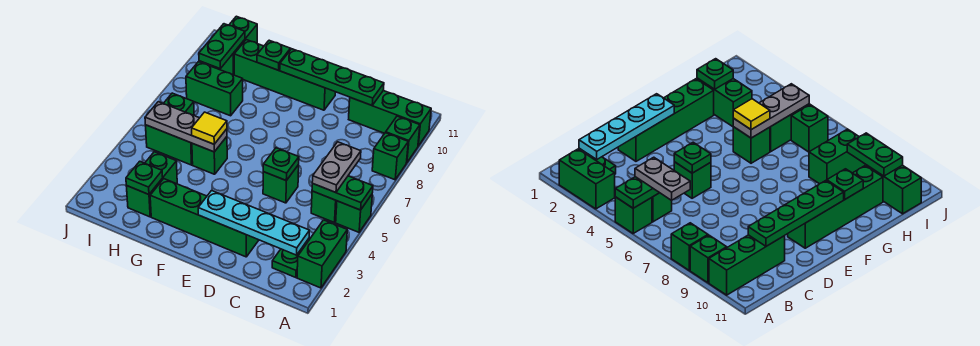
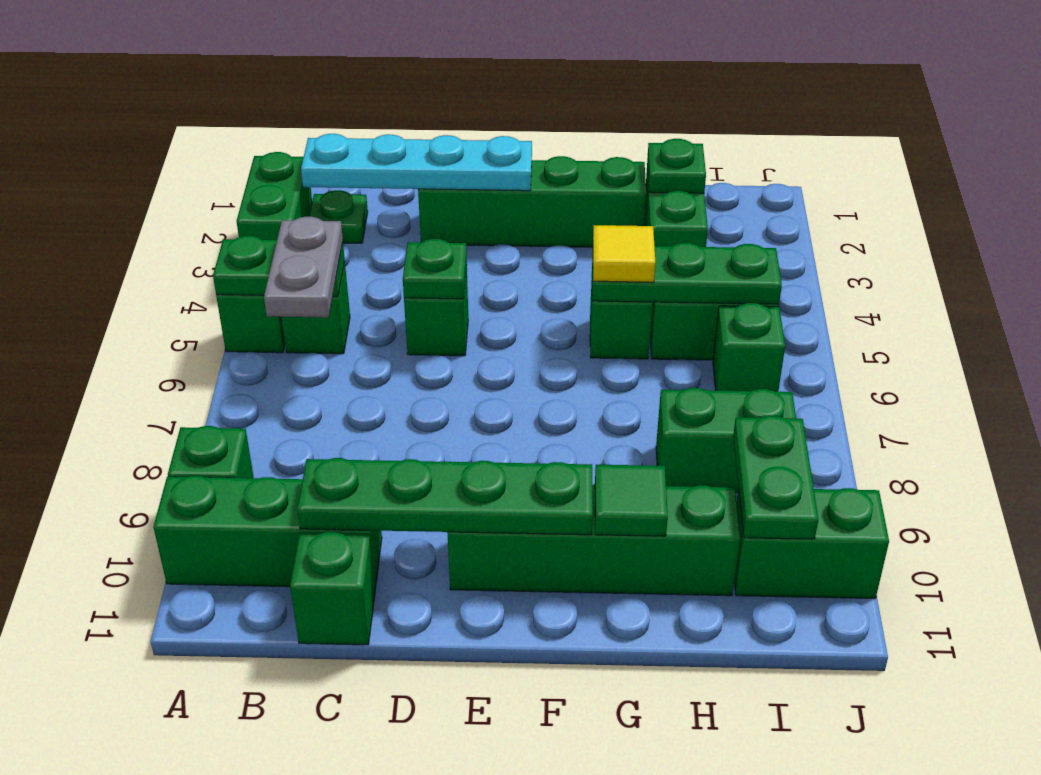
green 1x1 brick [372,133,408,180] -> green 1x1 brick moved to [290,532,375,645]
grey 1x3 plate [145,102,227,152] -> green 1x3 plate [592,243,782,304]
green 1x1 plate [257,40,290,70] -> green 1x1 tile [595,465,668,536]
green 1x2 brick [212,16,257,75] -> green 1x2 brick turned to [734,488,889,599]

